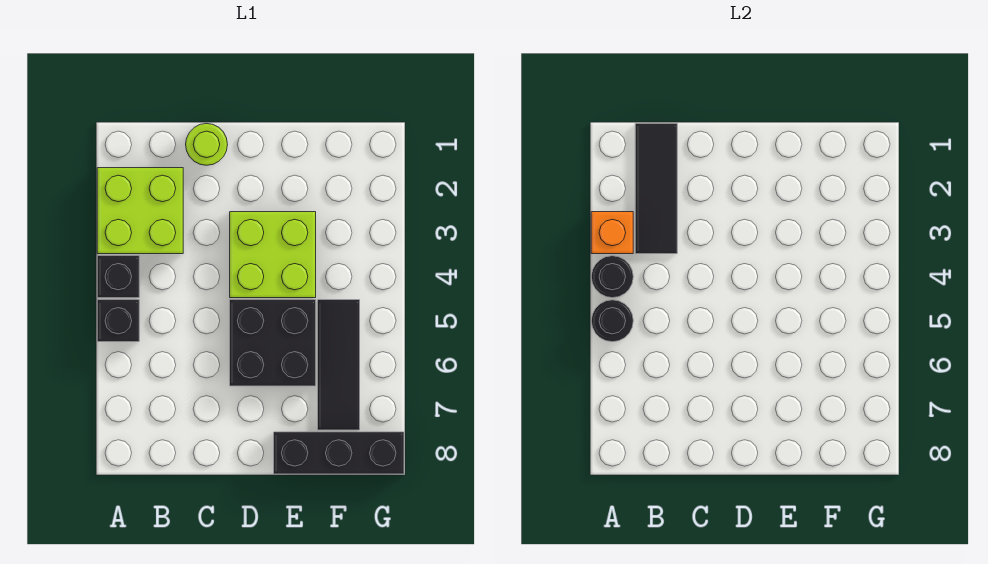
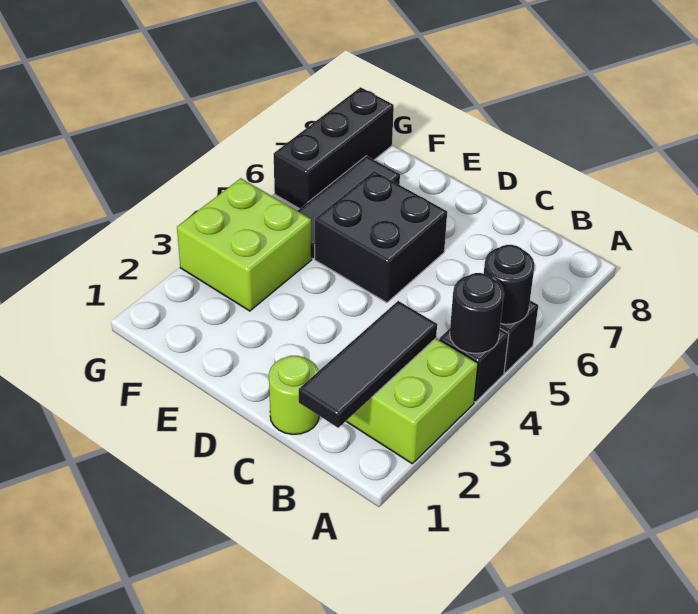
orange 1x1 brick [591,212,633,254] -> none
lime 2x2 brick [230,212,316,298] -> lime 2x2 brick moved to [177,178,312,311]
black 1x3 brick [274,432,404,474] -> black 1x3 brick turned to [274,87,394,209]

